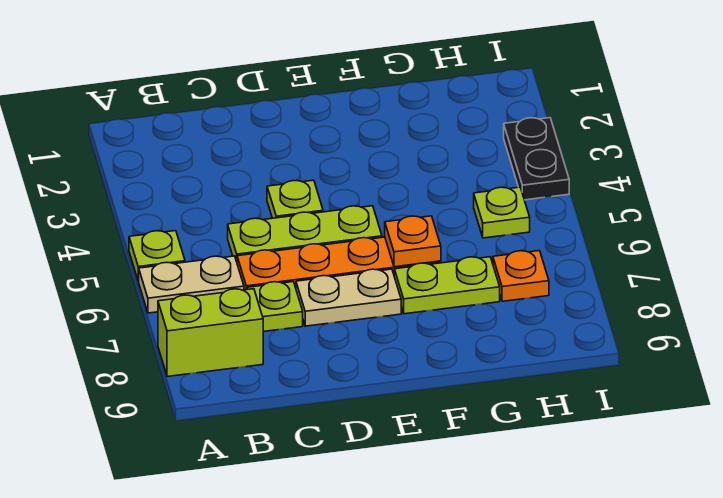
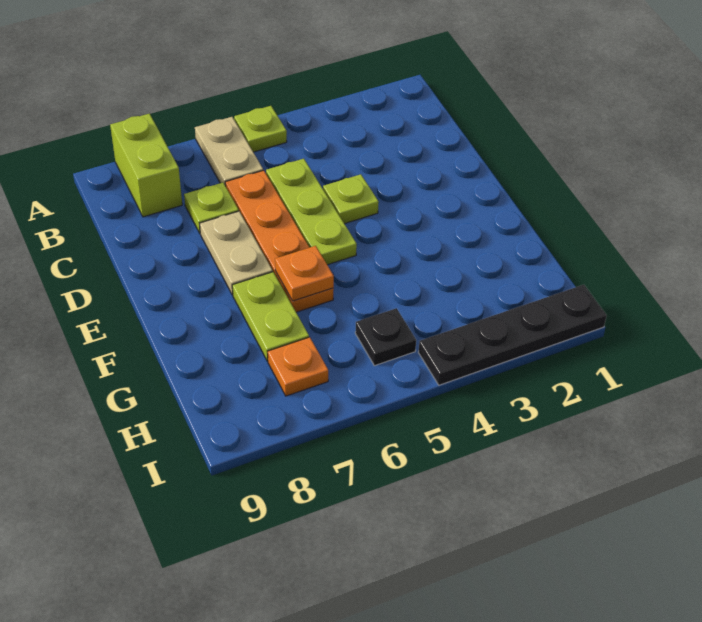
lime 1x1 plate [474,187,530,238] -> black 1x1 plate [355,308,416,366]
black 1x2 plate [504,118,569,200] -> black 1x4 plate [418,285,607,385]

